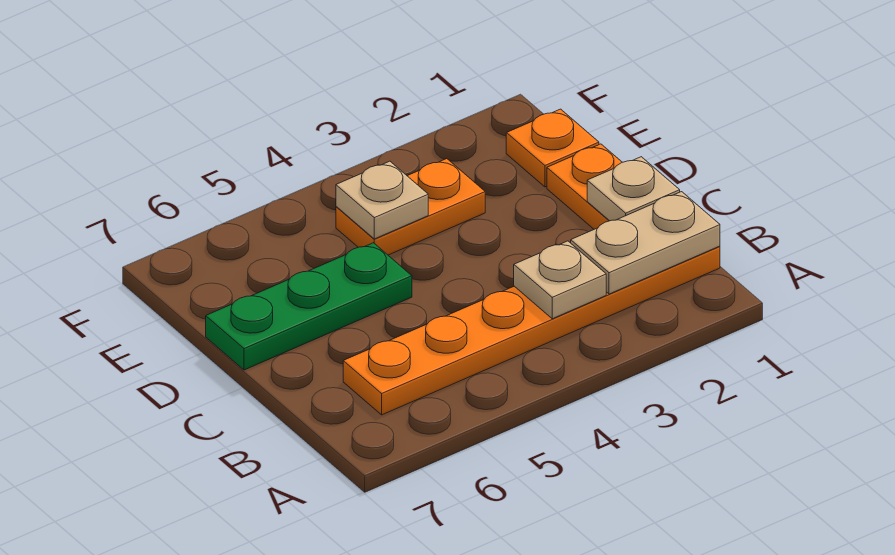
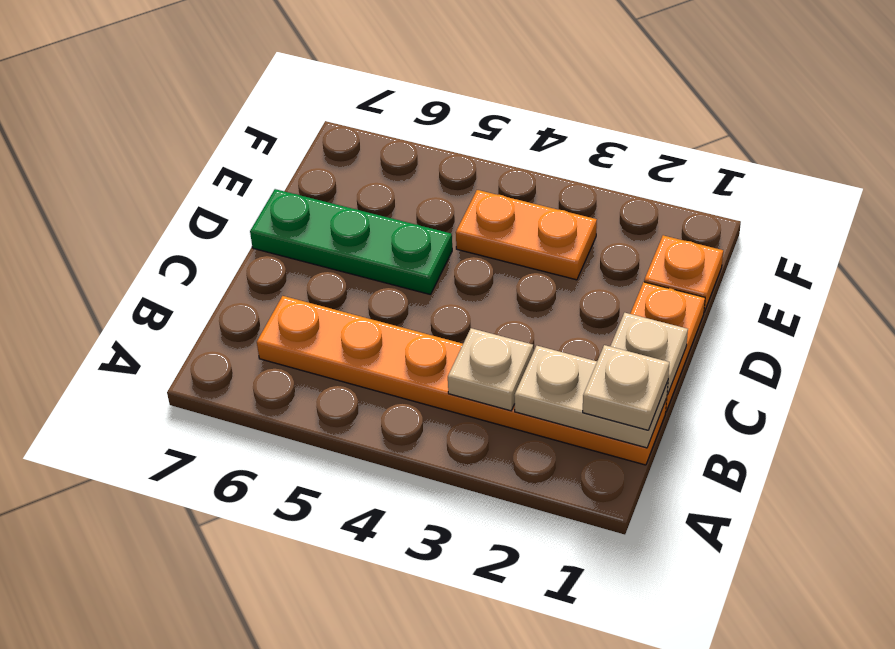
tan 1x1 plate [336,161,428,239] -> tan 1x1 plate moved to [583,345,670,430]

